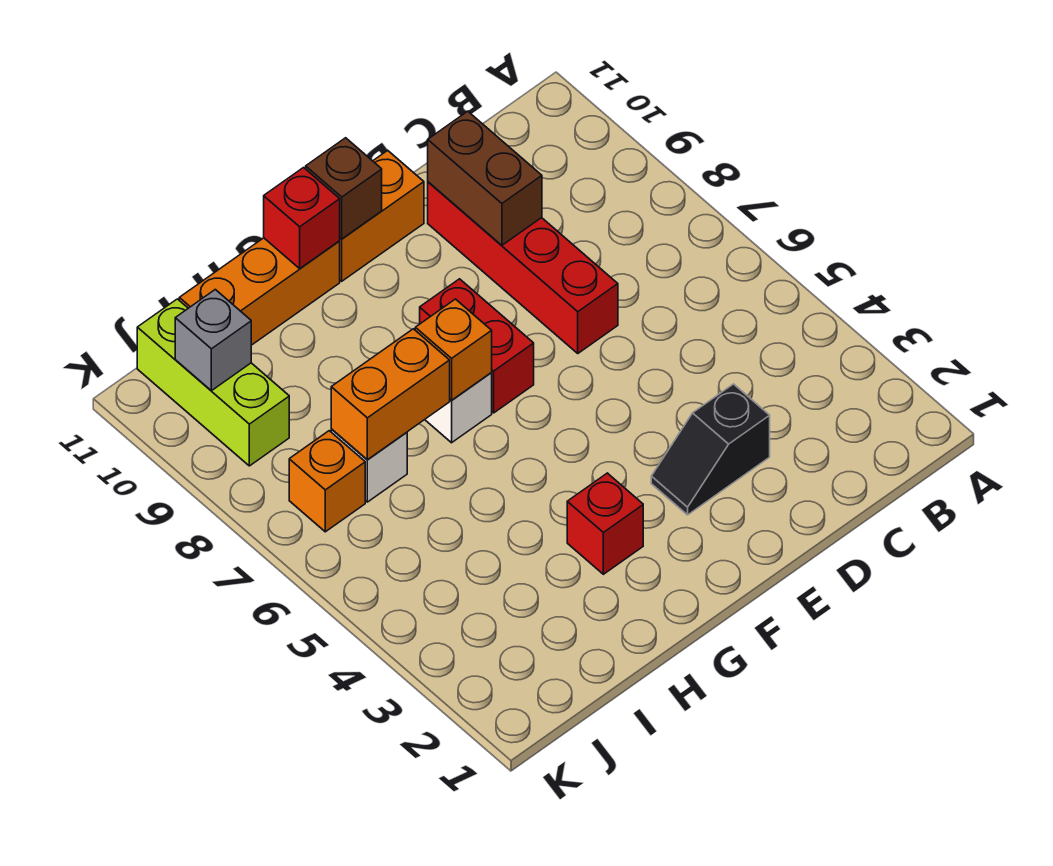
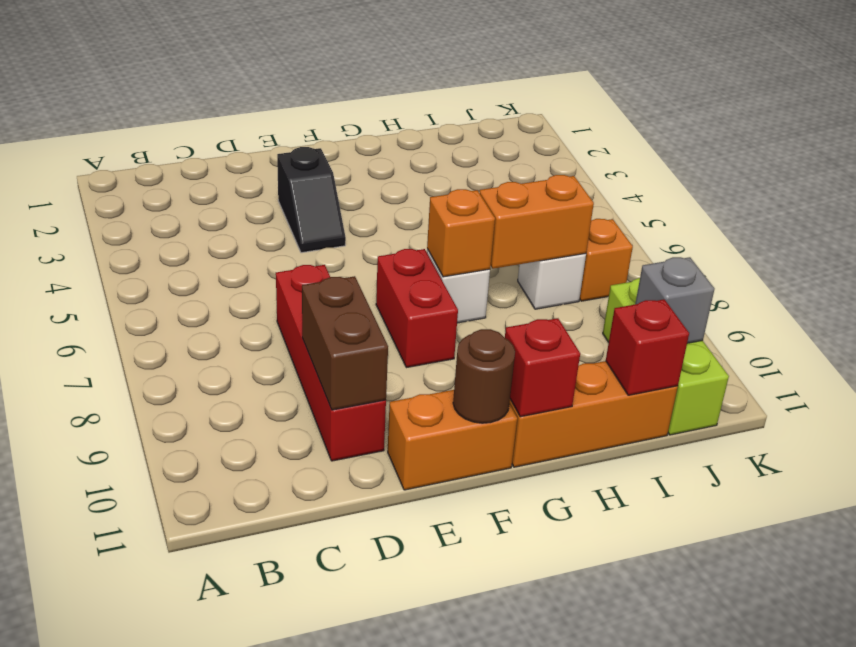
black 1x2 slope [651,384,770,515] -> black 1x2 slope turned to [277,147,346,253]
brown 1x1 brick [306,138,382,239] -> brown 1x1 round brick [453,329,515,423]
red 1x1 brick [567,473,643,574] -> red 1x1 brick moved to [606,299,689,395]

